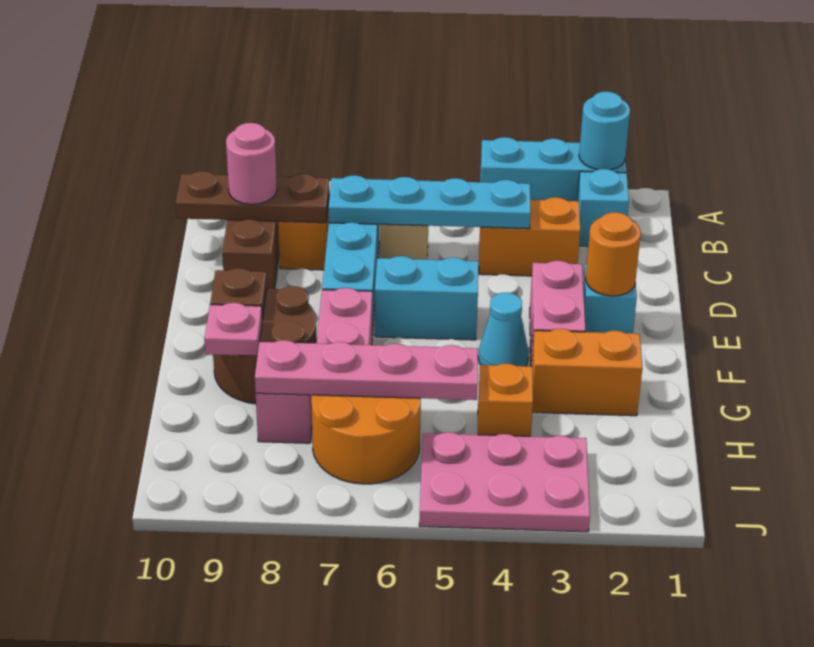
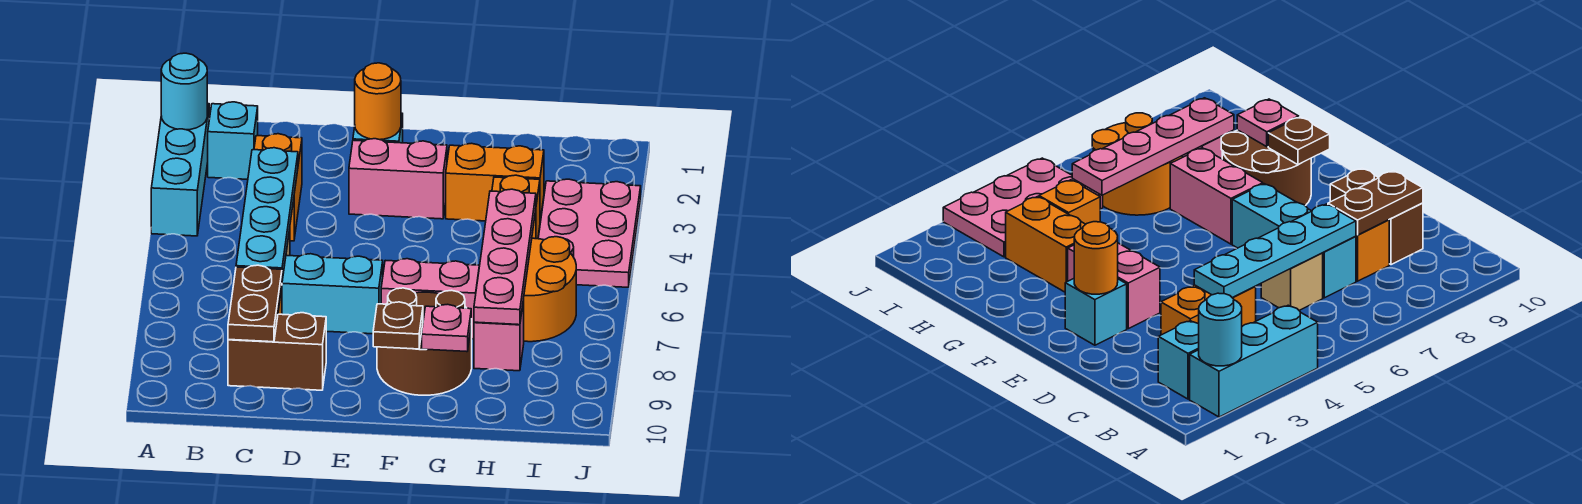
brown 1x3 plate [176,171,329,223] -> brown 1x2 plate [228,265,282,342]
pink 1x1 round brick [226,123,277,204] -> none
cyan 1x2 brick [375,256,478,340] -> none
cyan 1x1 cone [478,293,529,366] -> none
orange 1x2 brick [532,329,642,416] -> orange 1x2 brick turned to [446,143,544,221]

